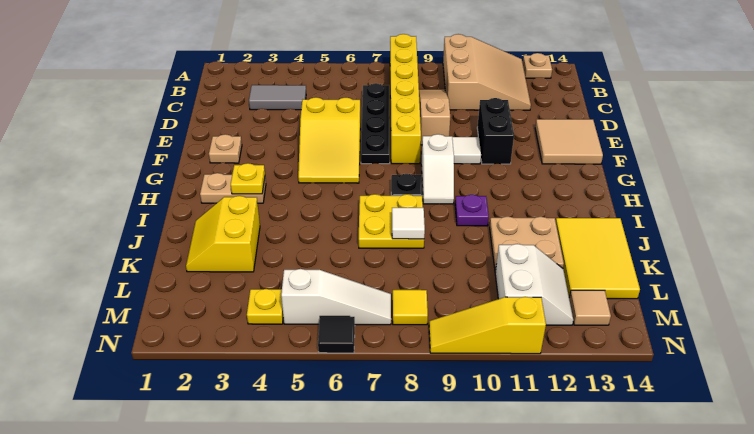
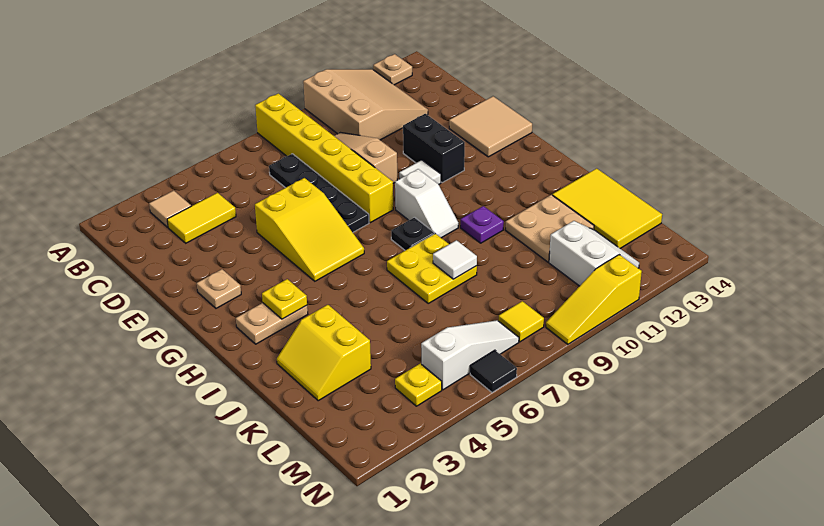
grey 1x2 tile [249,85,306,110] -> yellow 1x2 tile [167,193,236,243]
tan 1x1 tile [569,290,611,325] -> tan 1x1 tile moved to [149,191,191,227]

